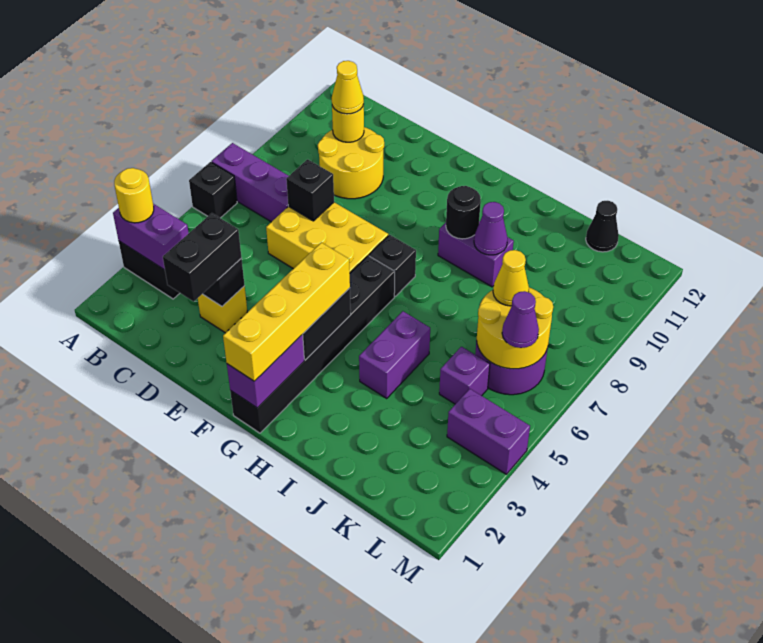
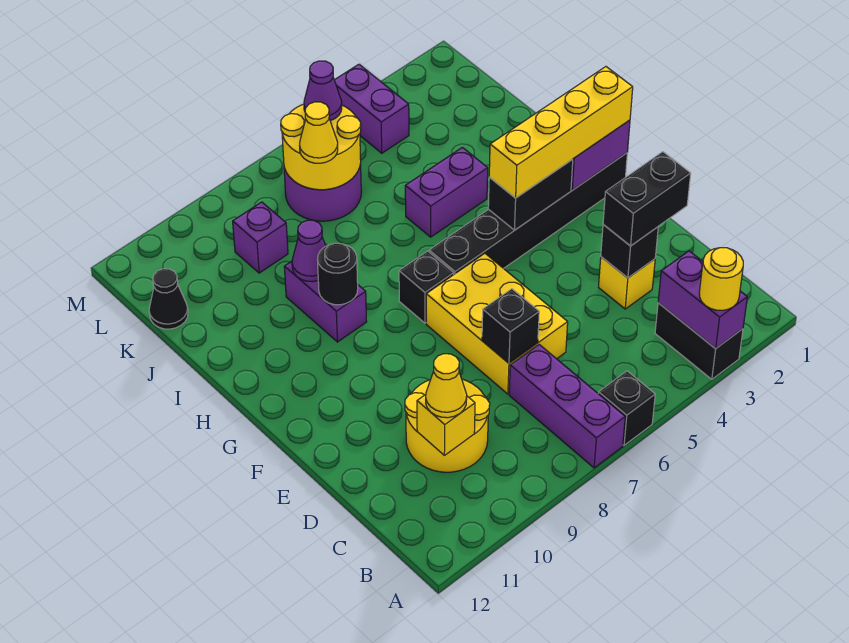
yellow 1x1 round brick [332,104,364,142] -> yellow 1x1 brick [417,395,475,455]
purple 1x1 brick [439,347,490,404] -> purple 1x1 brick moved to [233,202,288,273]

